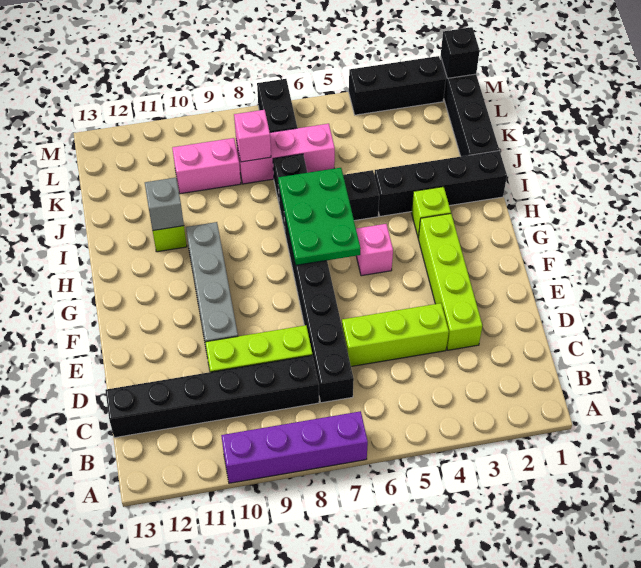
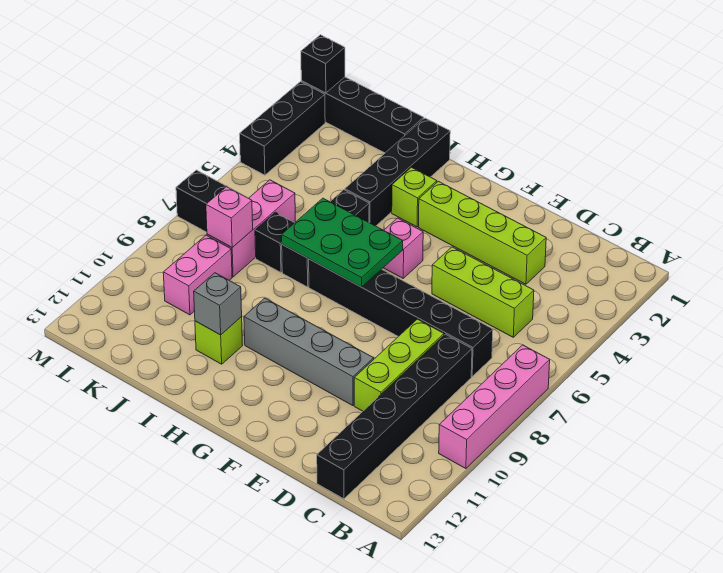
purple 1x4 brick [221,411,368,483] -> pink 1x4 brick [439,345,550,468]
lime 1x3 brick [342,303,449,366] -> lime 1x3 brick turned to [432,247,534,337]

